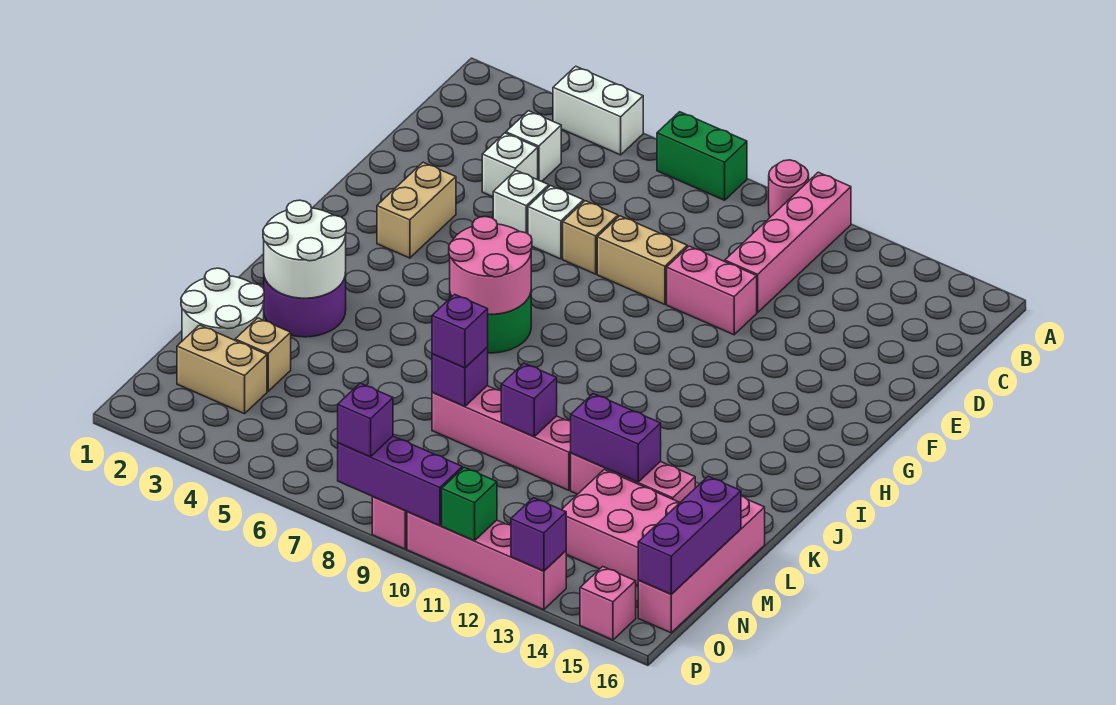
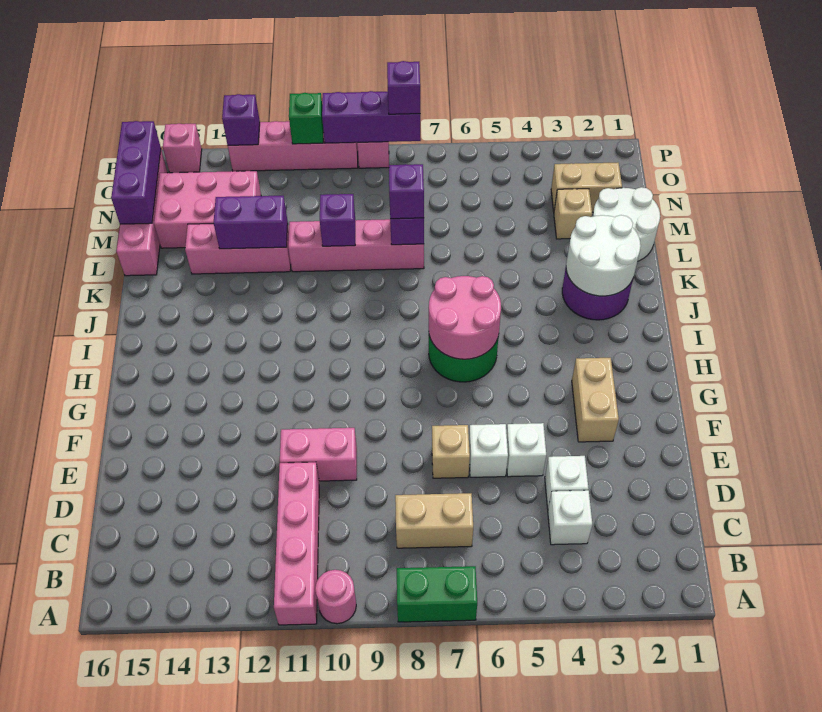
white 1x2 brick [553,66,643,155] -> none
tan 1x2 brick [597,216,687,304] -> tan 1x2 brick moved to [395,493,473,548]

